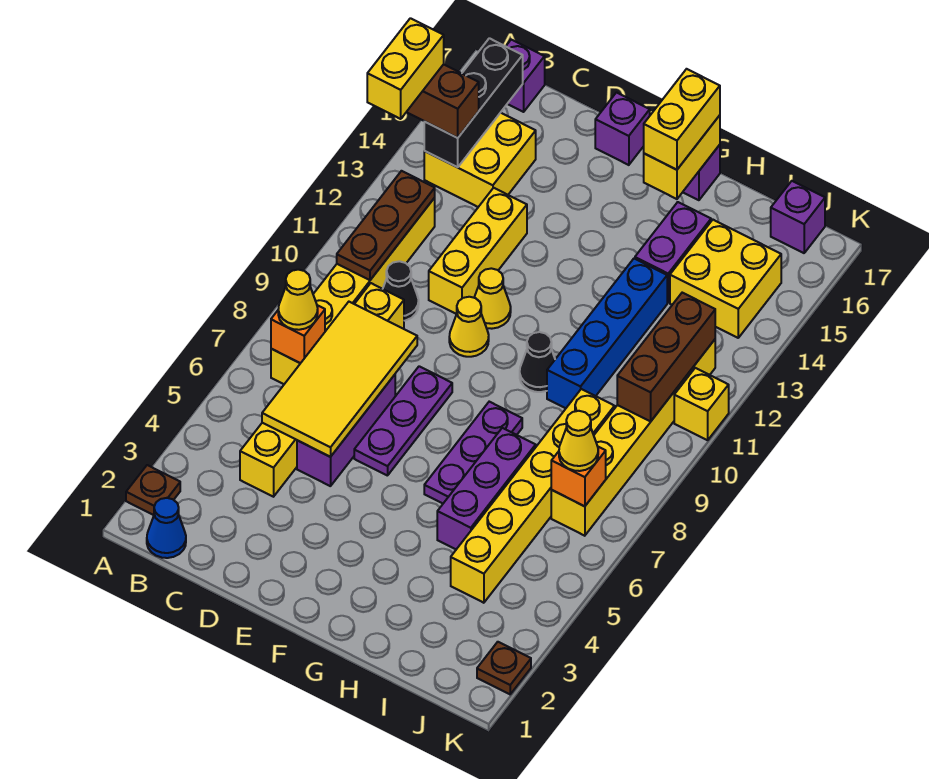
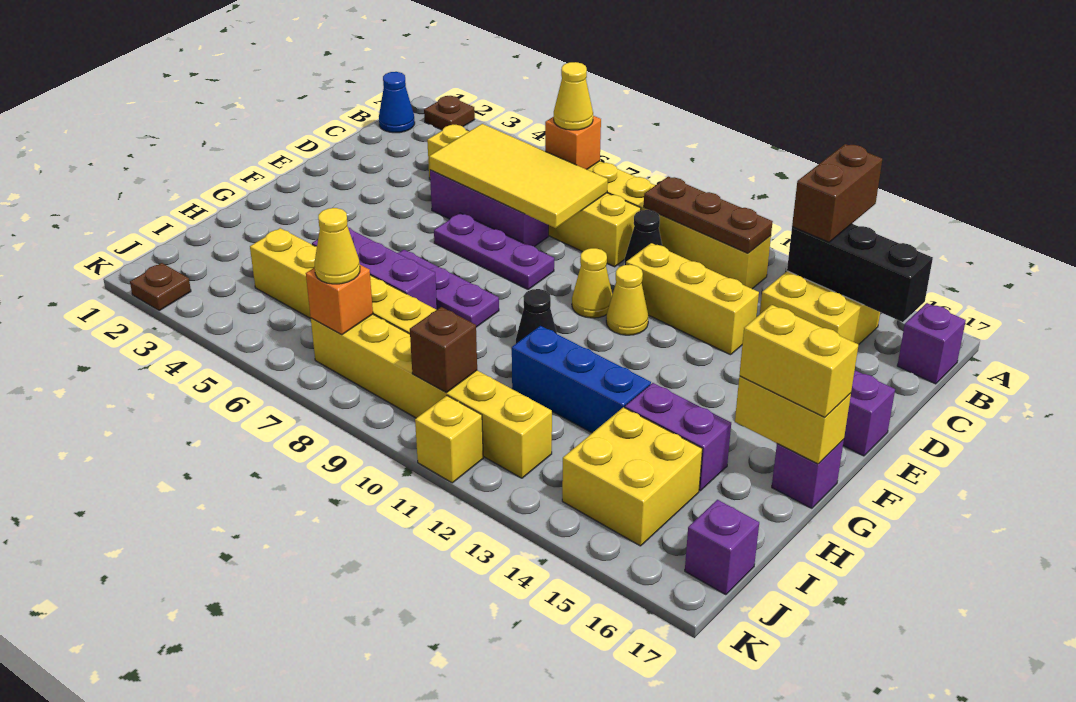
yellow 1x2 brick [367,18,444,119] -> none
blue 1x4 brick [547,259,667,408] -> blue 1x3 brick [512,326,651,433]
brown 1x3 brick [617,293,715,422] -> brown 1x1 brick [410,307,477,393]

